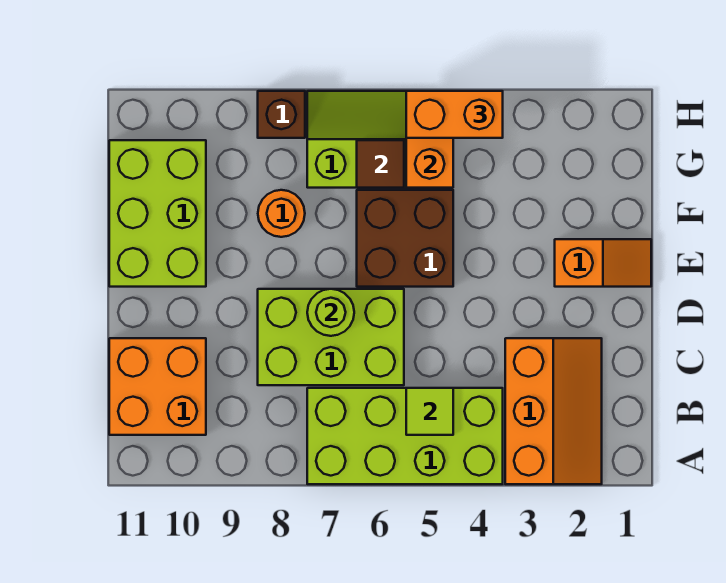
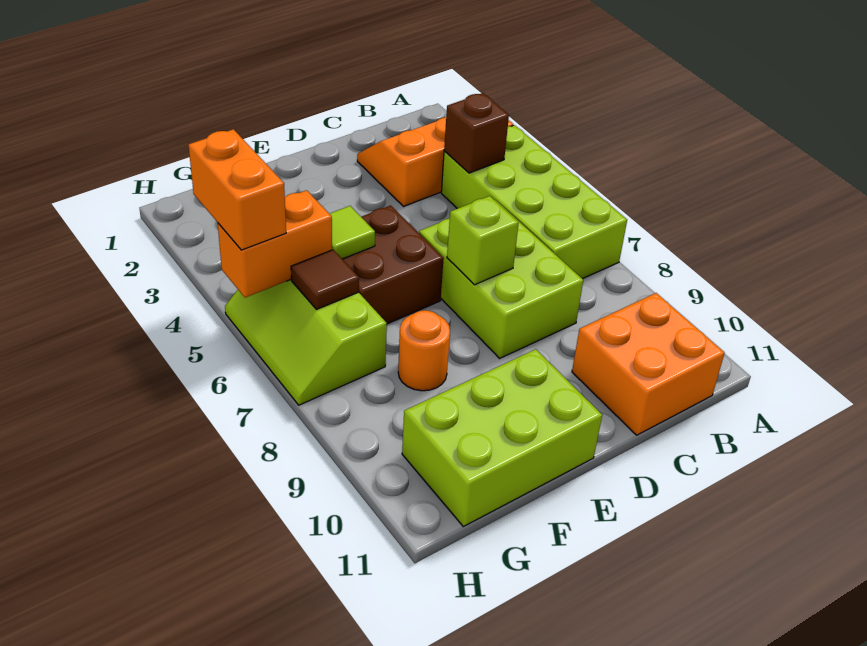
lime 1x1 tile [406,388,453,435] -> lime 1x1 tile moved to [329,206,375,259]
lime 1x1 round brick [307,289,354,336] -> lime 1x1 brick [447,196,519,285]
orange 1x2 slope [555,239,651,287] -> none
brown 1x1 brick [258,91,305,138] -> brown 1x1 brick moved to [444,93,509,173]

